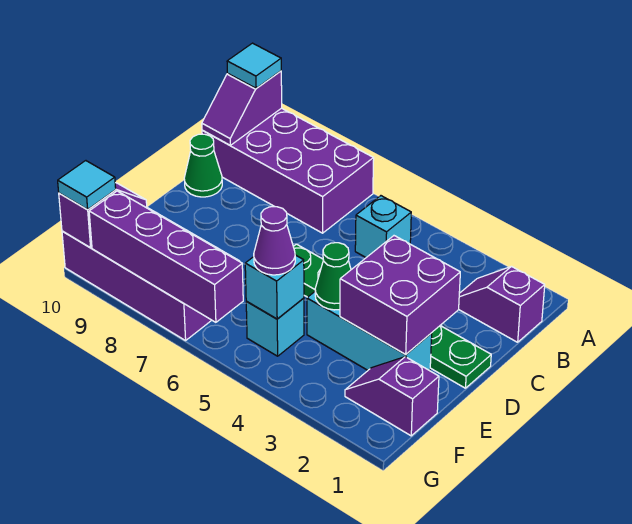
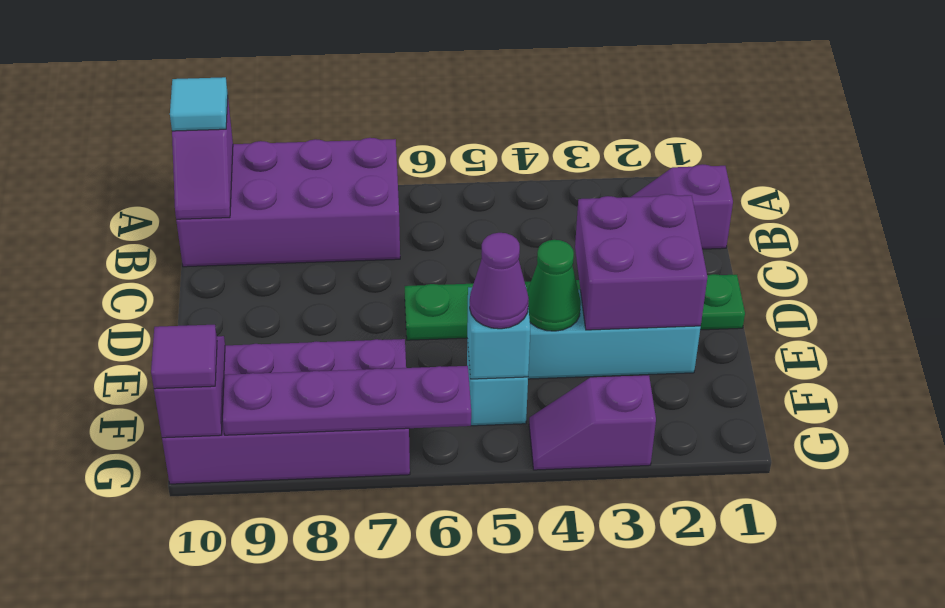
cyan 1x1 brick [355,196,411,257] -> none
green 1x1 cone [184,134,222,197] -> none
purple 1x2 slope [345,357,439,436] -> purple 1x2 slope moved to [529,375,656,470]
purple 1x4 brick [89,191,243,322] -> purple 1x4 plate [223,366,471,435]
cyan 1x1 tile [58,161,116,210] -> purple 1x1 tile [151,325,217,389]

